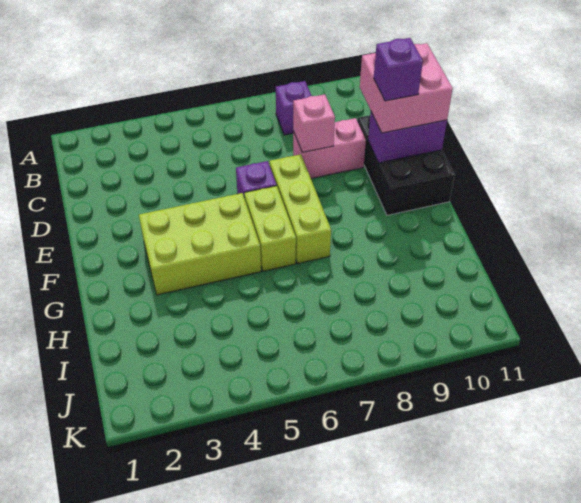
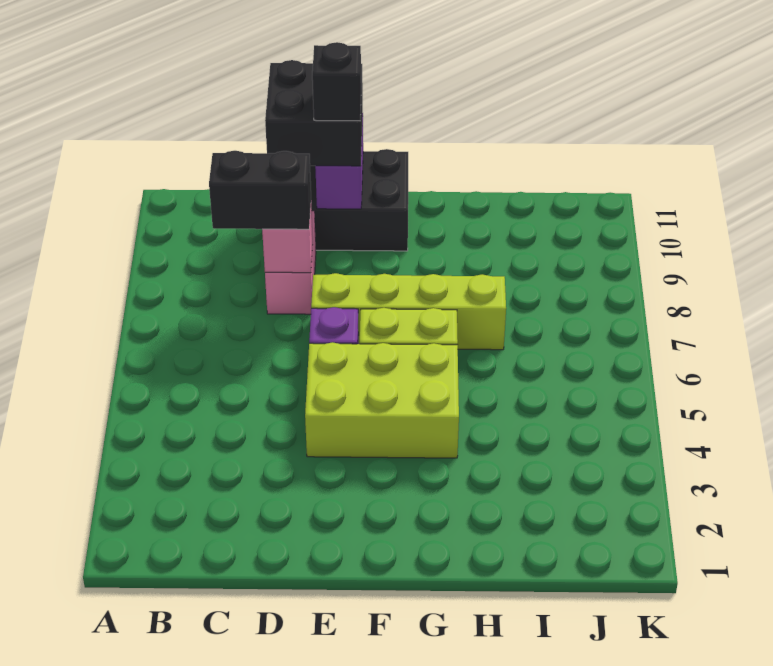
purple 1x1 brick [276,81,312,135] -> none
none -> black 1x2 brick [209,151,311,229]
pink 2x2 brick [360,43,453,133] -> black 2x2 brick [265,60,363,166]
lime 1x3 brick [269,154,331,264] -> lime 1x4 brick [311,273,506,350]
purple 1x1 brick [374,38,423,101] -> black 1x1 brick [312,42,361,121]
lime 2x3 brick [139,193,261,295] -> lime 2x3 brick turned to [305,342,459,458]

